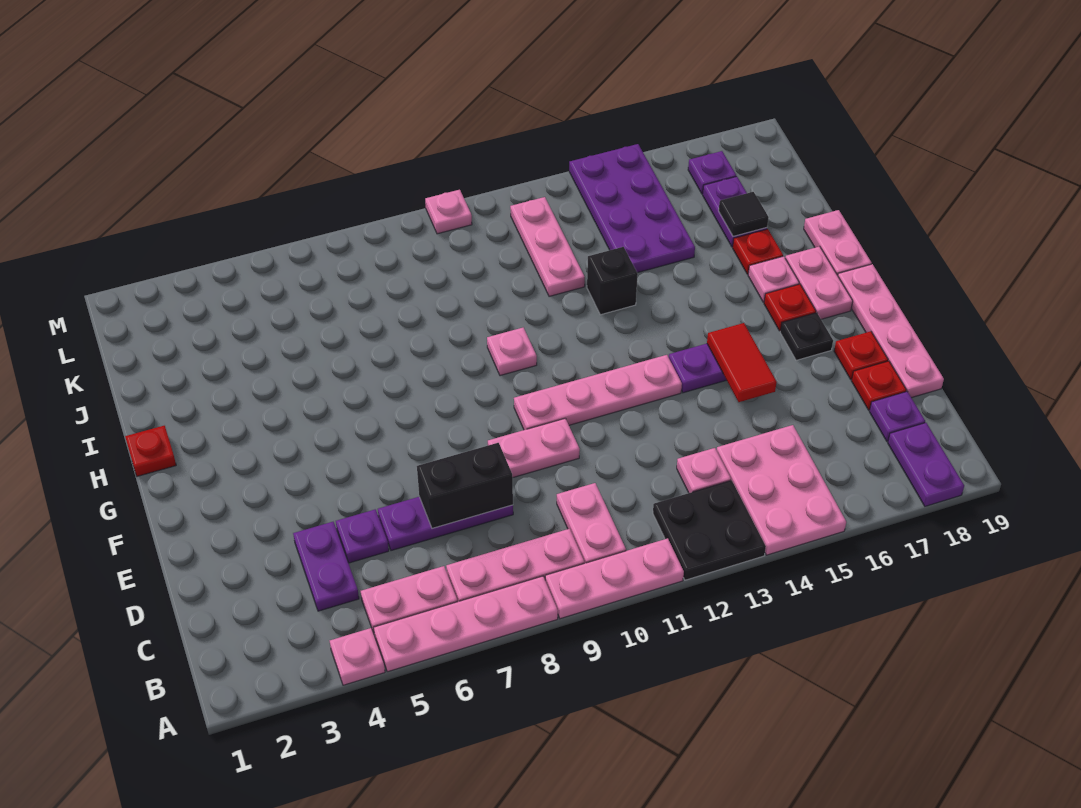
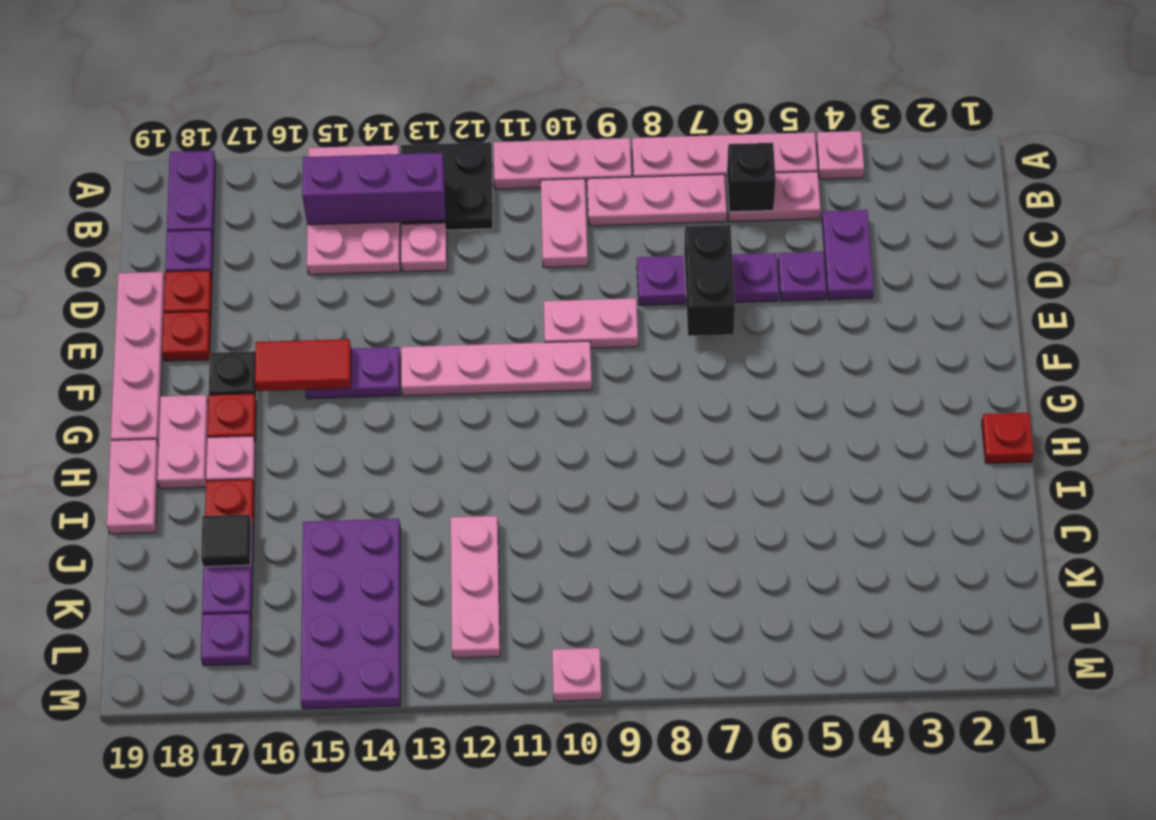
none -> purple 1x3 brick [302,153,446,225]
black 1x2 brick [417,443,513,529] -> black 1x2 brick turned to [684,225,735,336]
red 1x2 tile [707,323,777,402] -> red 1x2 tile turned to [255,339,351,391]
pink 1x1 plate [487,328,537,376] -> none
black 1x1 brick [587,247,638,315] -> black 1x1 brick moved to [727,143,776,212]

